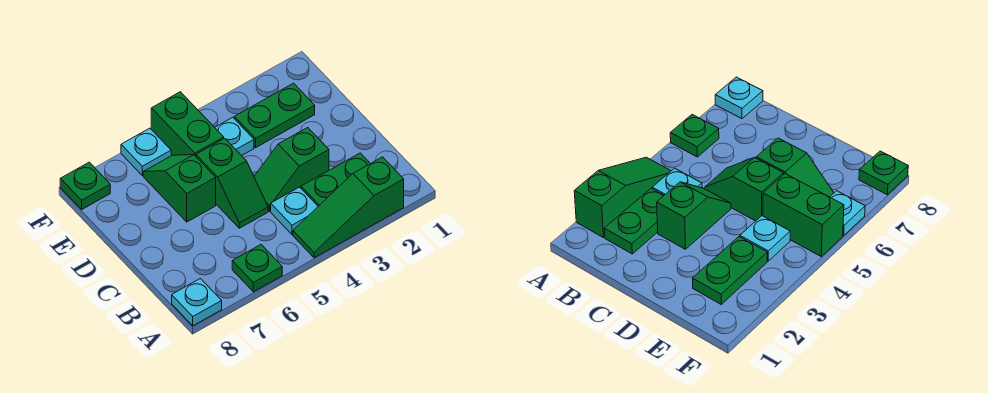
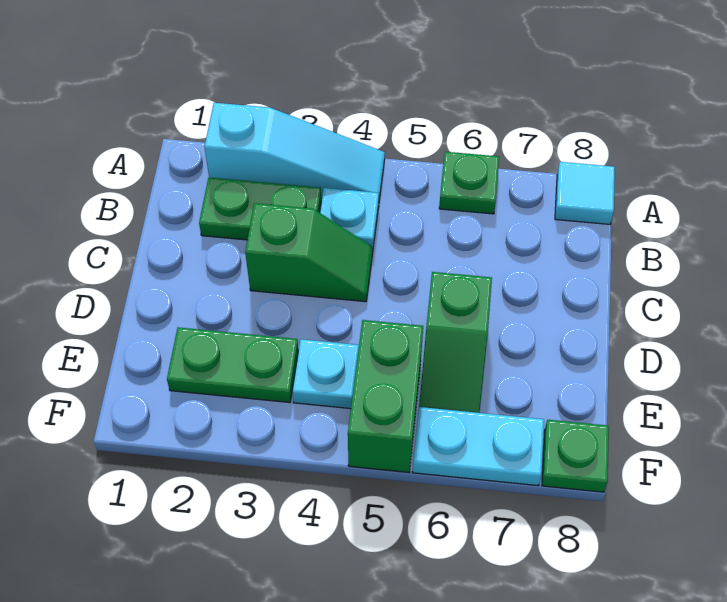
green 1x3 slope [293,157,404,258] -> cyan 1x3 slope [204,103,385,199]
cyan 1x1 plate [172,279,222,326] -> cyan 1x1 tile [555,162,615,224]
green 1x2 slope [196,138,268,228] -> none
cyan 1x1 plate [121,128,171,175] -> cyan 1x2 plate [413,407,544,486]

